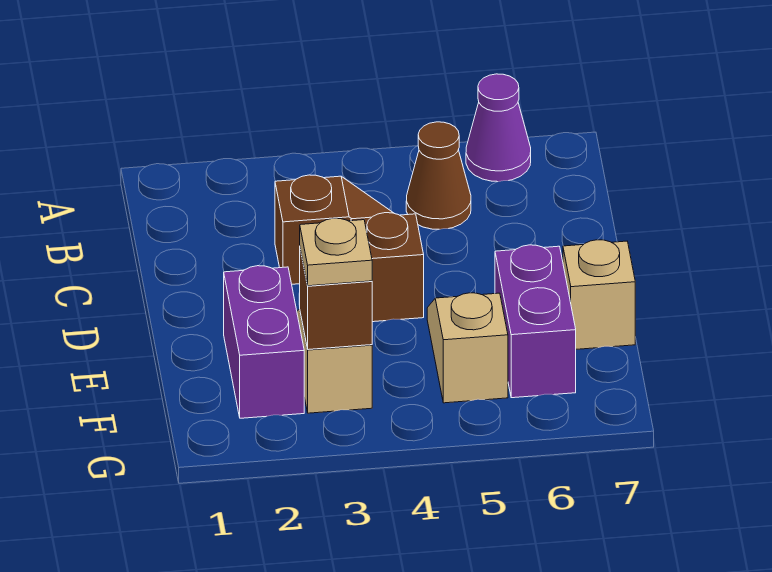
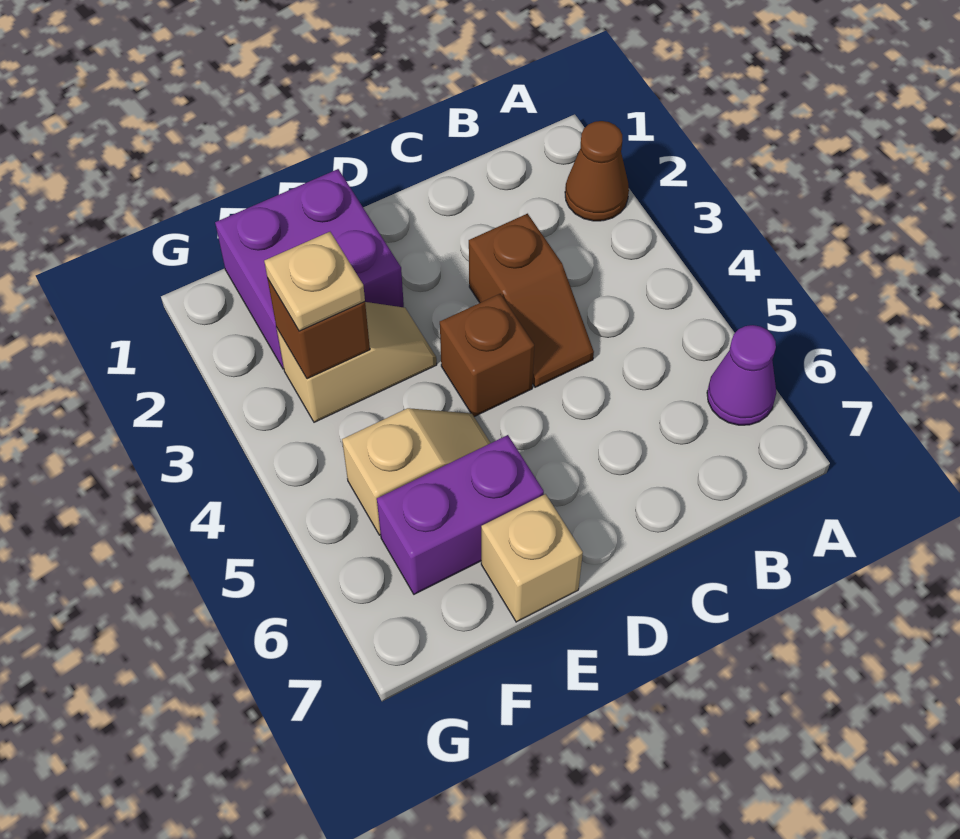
brown 1x1 cone [406,122,471,229] -> brown 1x1 cone moved to [565,121,629,221]
purple 1x2 brick [224,266,304,418] -> purple 2x2 brick [215,169,404,369]

